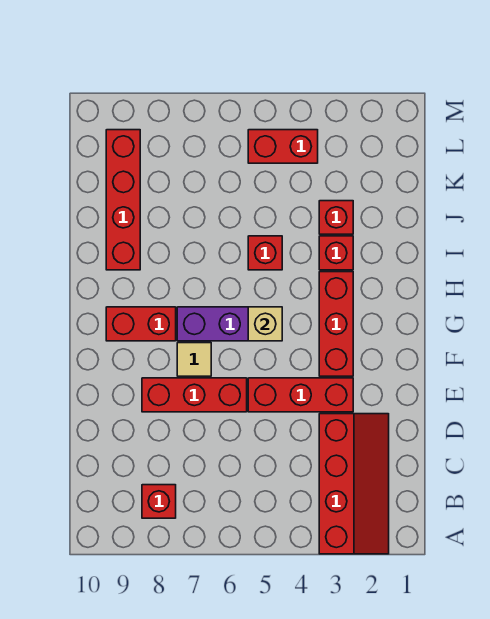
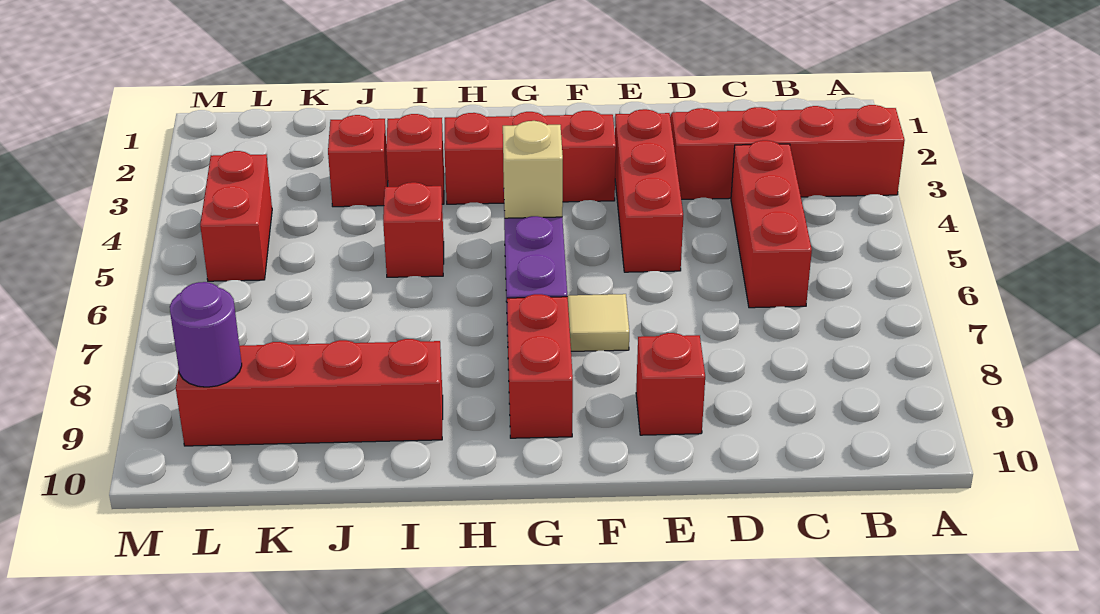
red 1x1 brick [142,485,176,518] -> red 1x1 brick moved to [636,333,705,435]
red 1x3 brick [142,378,247,412] -> red 1x3 brick moved to [731,140,812,308]
none -> purple 1x1 round brick [170,282,242,387]

